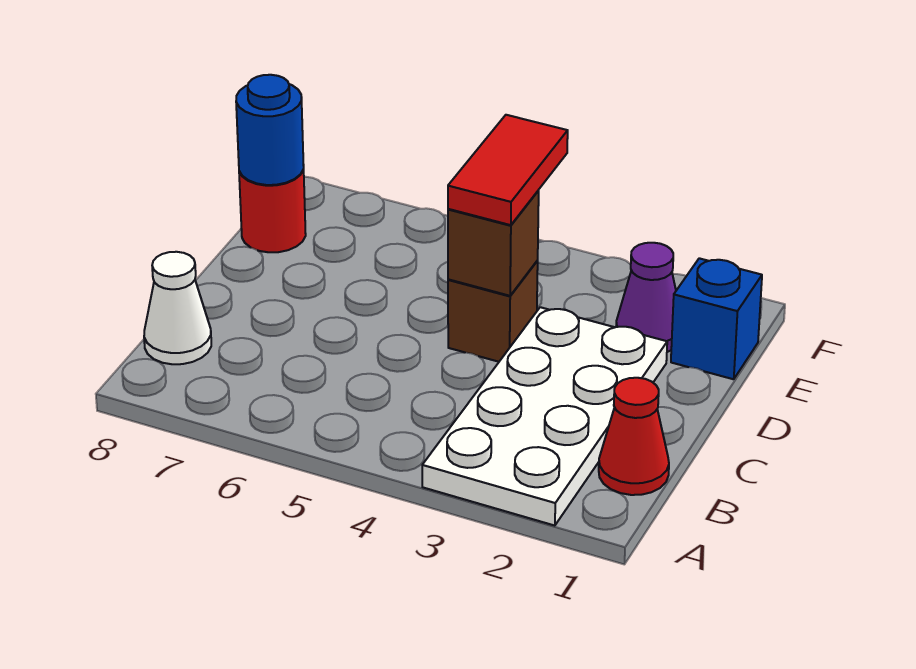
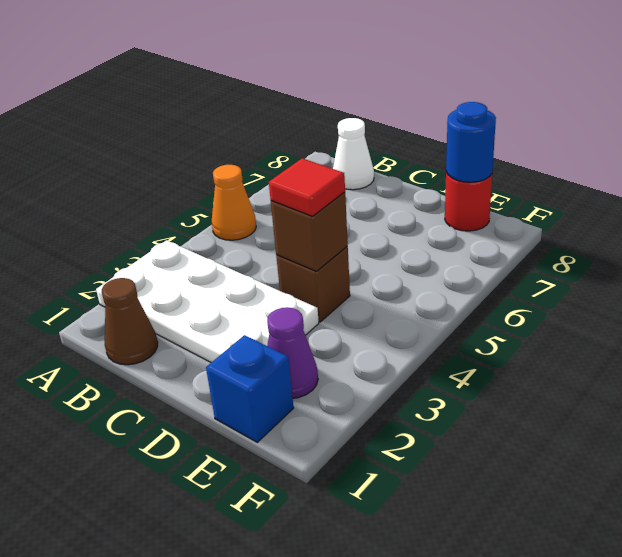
none -> orange 1x1 cone [212,165,256,240]
red 1x1 cone [599,378,669,495] -> brown 1x1 cone [102,278,158,365]
red 1x2 tile [448,115,568,225] -> red 1x1 tile [269,158,345,216]

